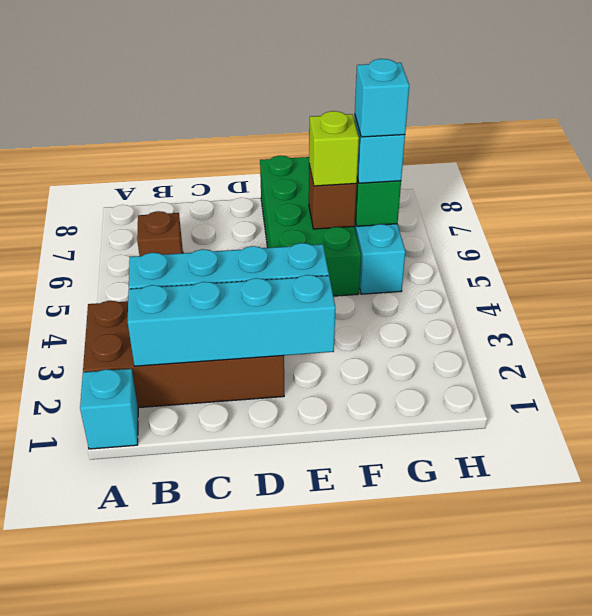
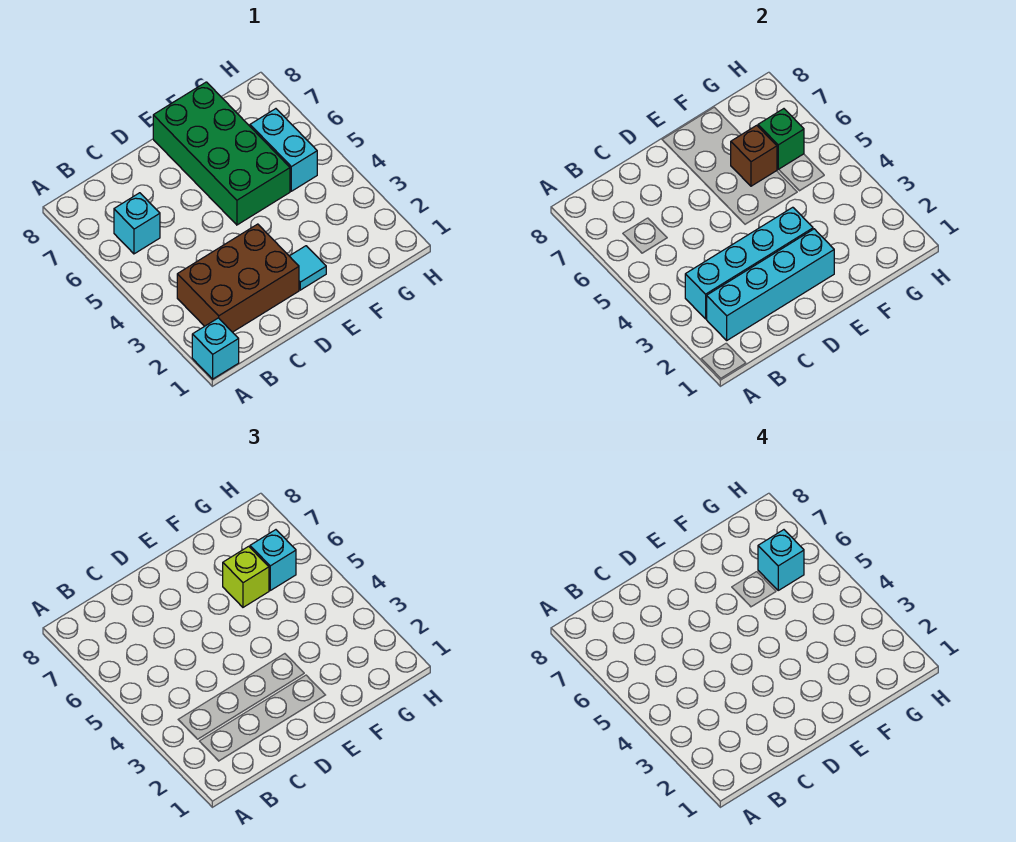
brown 2x4 brick [83,301,284,408] -> brown 2x3 brick [177,224,299,332]
brown 1x1 brick [137,211,183,256] -> cyan 1x1 brick [114,193,160,254]
none -> cyan 1x1 tile [290,246,326,290]

